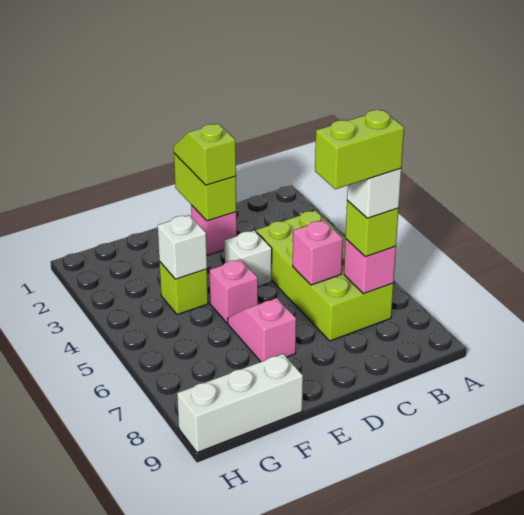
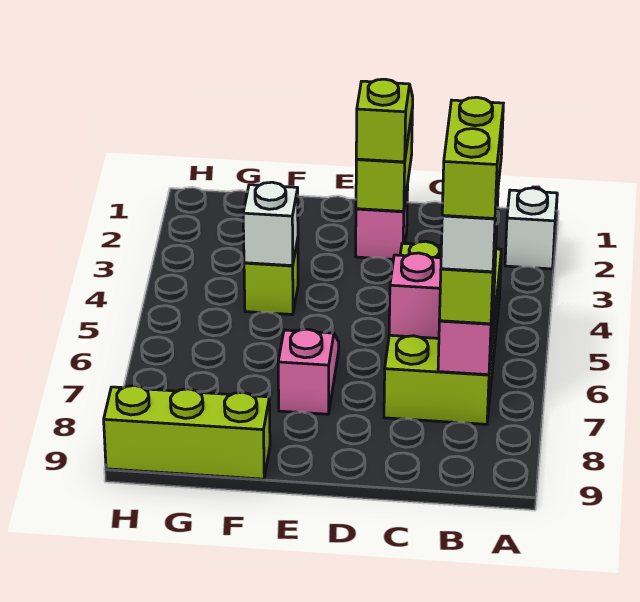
lime 1x2 brick [315,110,404,189] -> lime 1x2 brick turned to [442,97,503,219]
white 1x1 brick [225,230,272,287] -> white 1x1 brick moved to [505,188,557,269]
pink 1x1 brick [210,259,258,323] -> none
white 1x3 brick [177,354,303,453] -> lime 1x3 brick [104,386,270,479]

